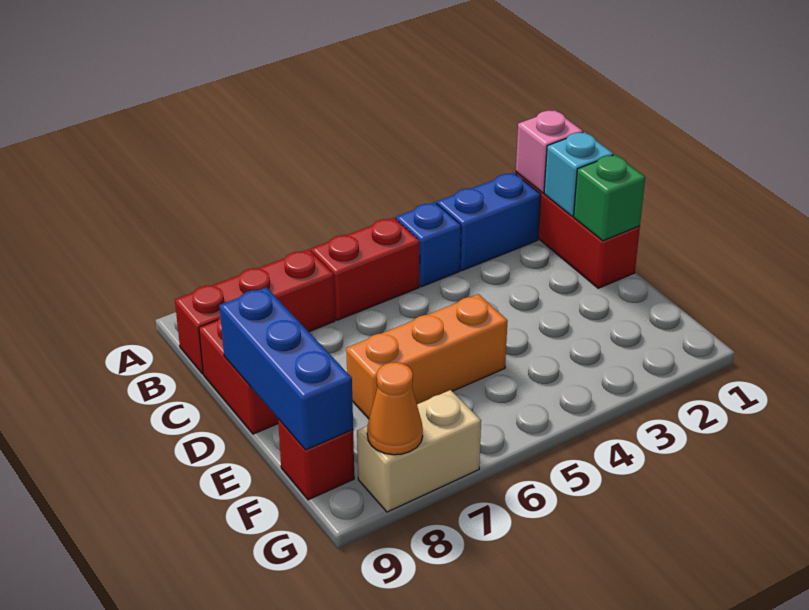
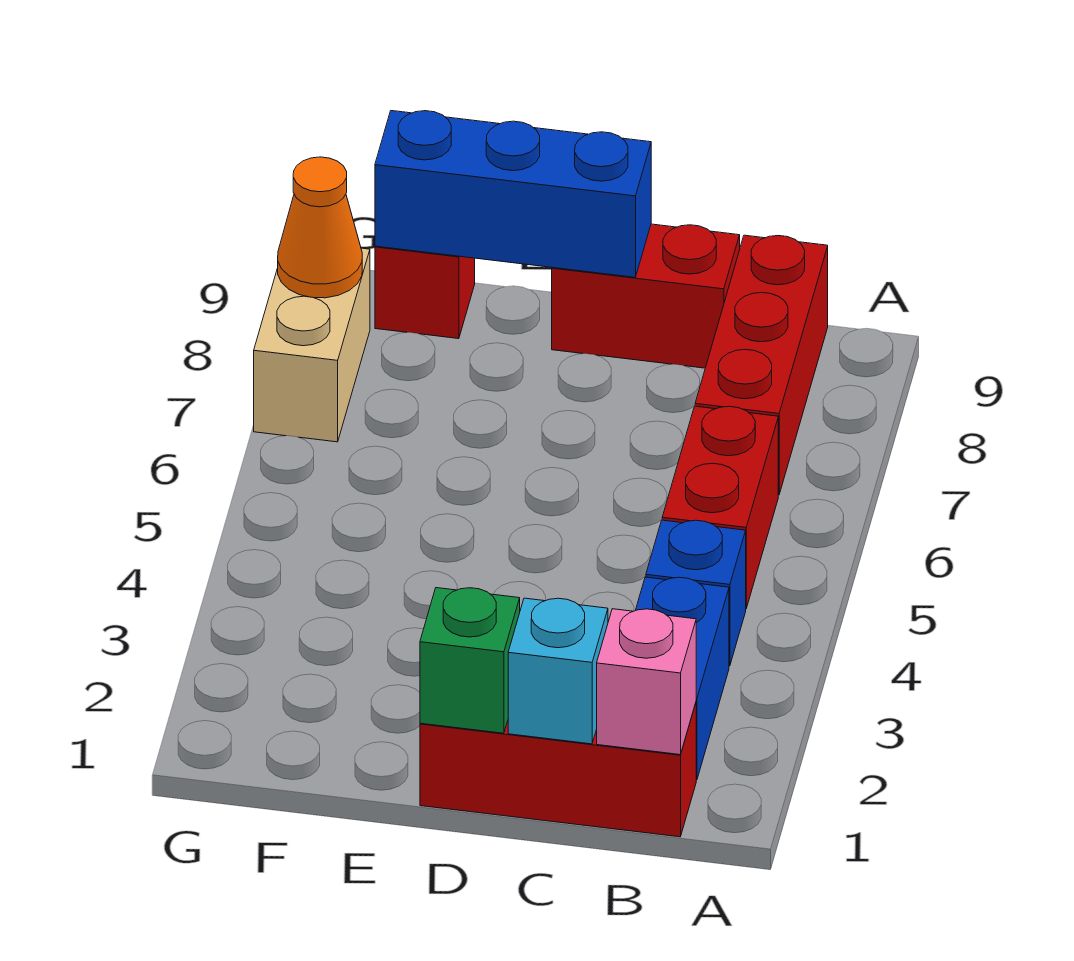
orange 1x3 brick [346,294,508,419] -> none

